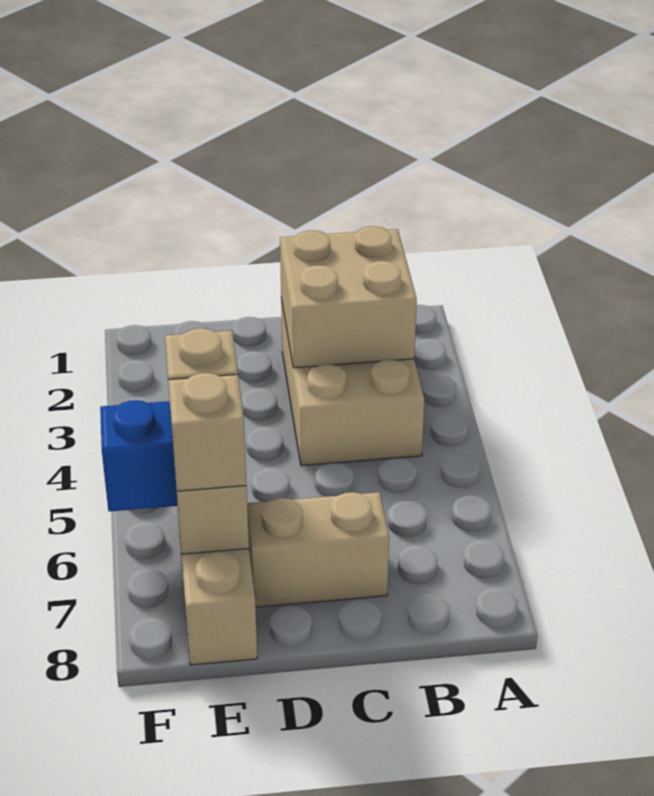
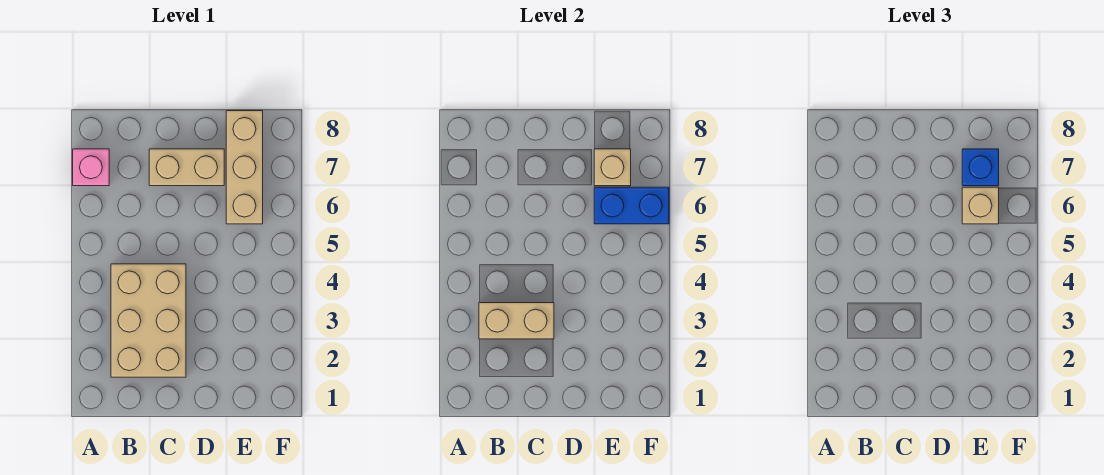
none -> pink 1x1 brick [73,149,109,186]
tan 2x2 brick [280,226,417,368] -> tan 1x2 brick [479,303,554,339]
tan 1x1 brick [168,373,246,491] -> blue 1x1 brick [962,149,999,186]

